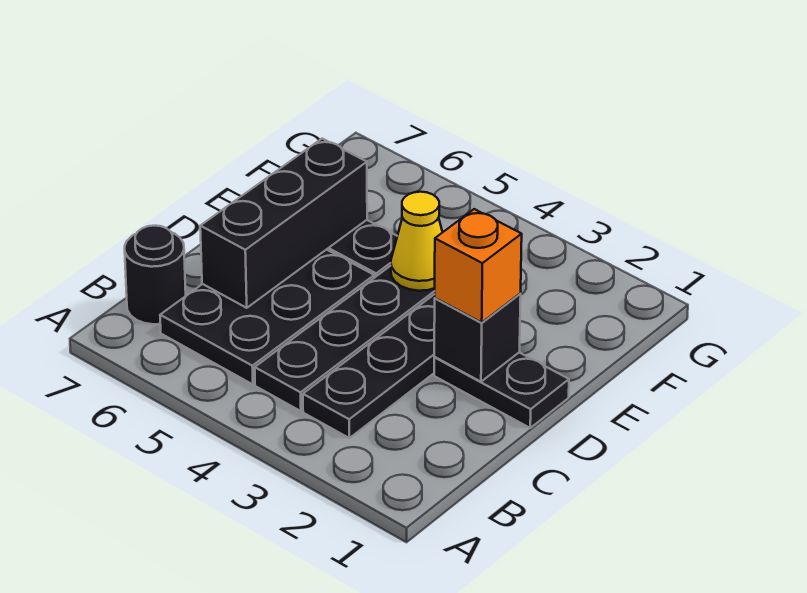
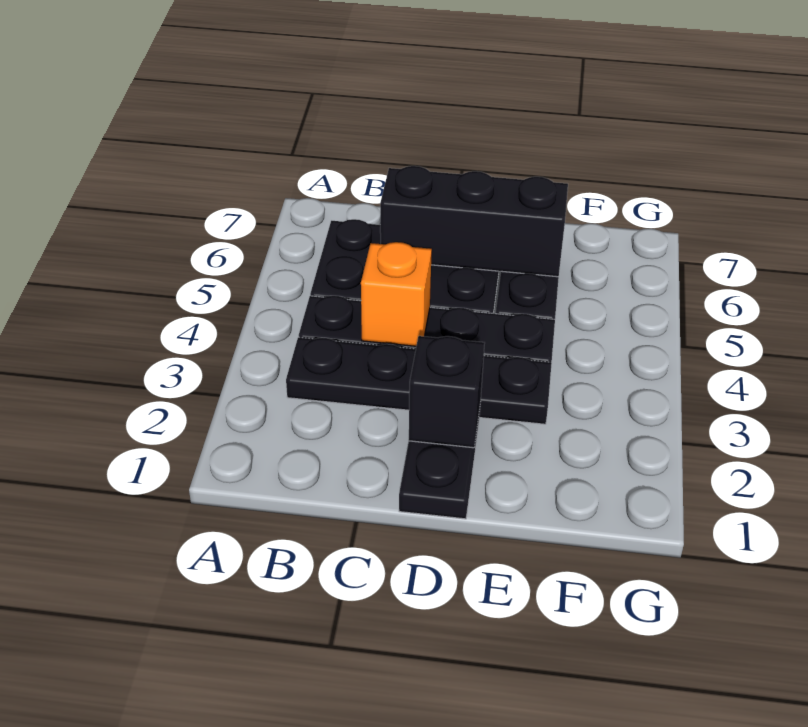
black 1x1 round brick [125,226,186,324] -> none
orange 1x1 brick [435,209,522,323] -> orange 1x1 brick moved to [361,242,432,346]
yellow 1x1 cone [391,192,443,291] -> none

